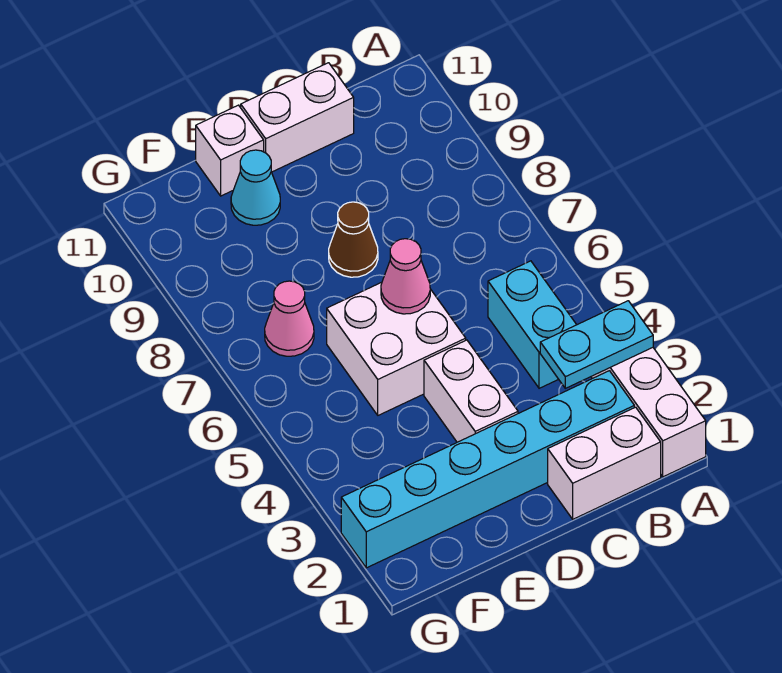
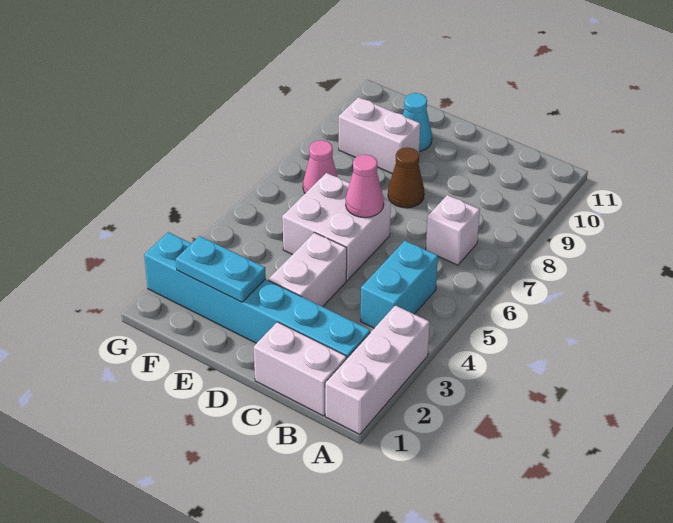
cyan 1x2 plate [540,301,653,388] -> cyan 1x2 plate moved to [176,236,266,302]
white 1x2 brick [241,63,354,172] -> white 1x2 brick moved to [339,97,420,174]
white 1x1 brick [196,105,264,196] -> white 1x1 brick moved to [426,195,480,265]

